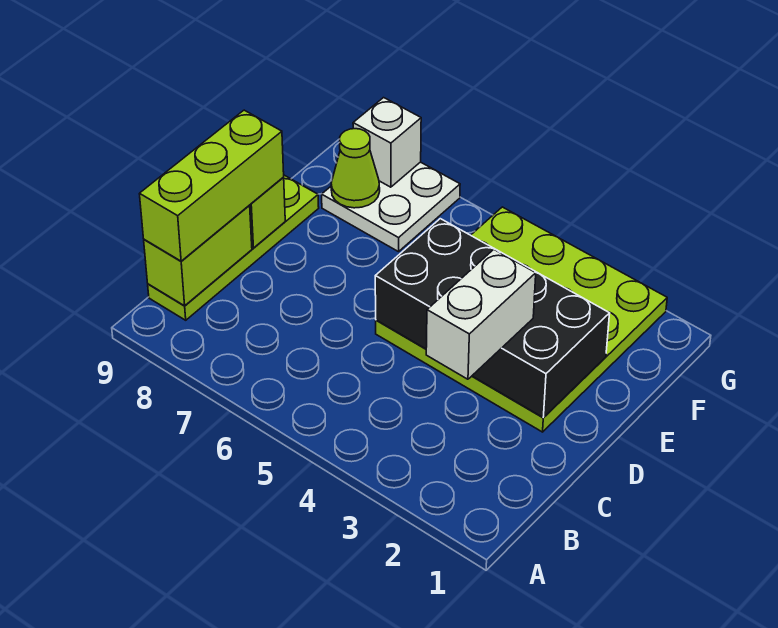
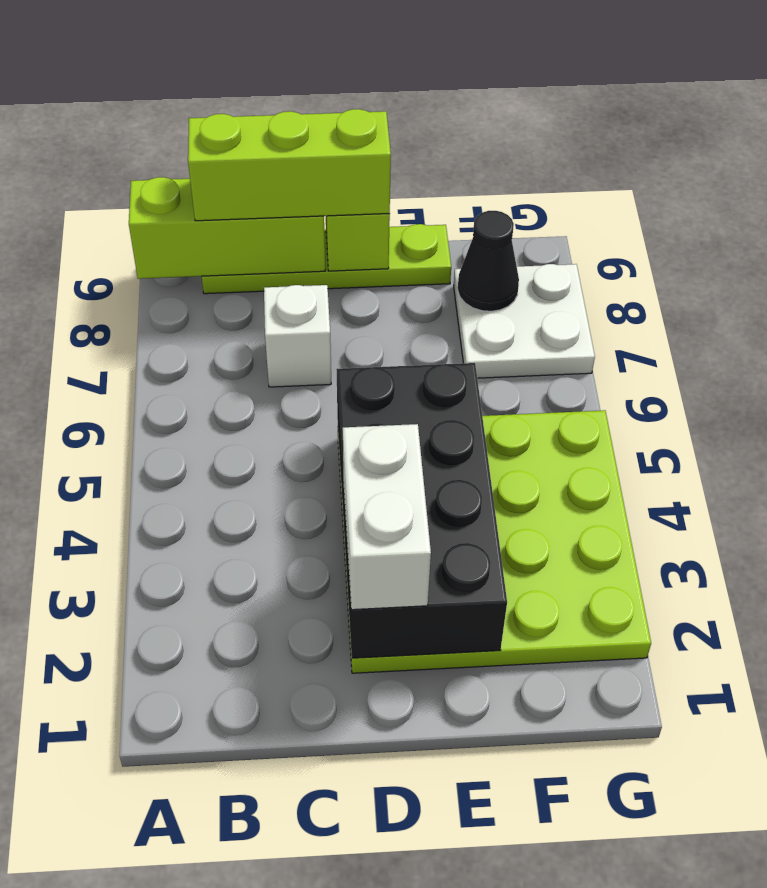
lime 1x2 brick [144,206,252,306] -> lime 1x3 brick [129,177,325,279]
white 1x2 brick [426,250,536,379] -> white 1x2 brick turned to [343,424,431,610]
lime 1x1 cone [331,129,380,208] -> black 1x1 cone [458,211,519,311]
white 1x1 brick [353,98,421,187] -> white 1x1 brick moved to [264,285,331,387]

